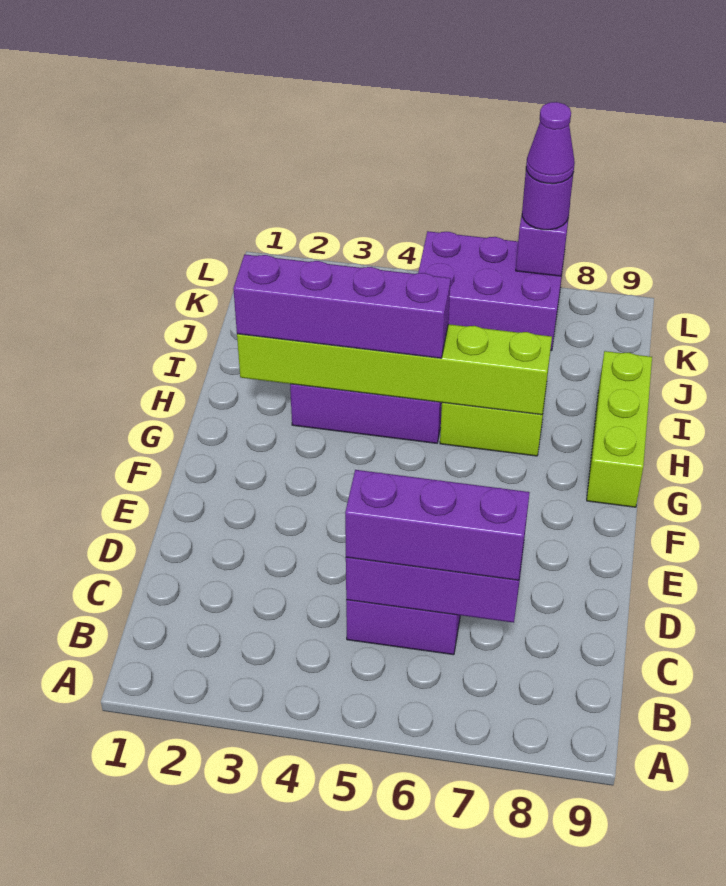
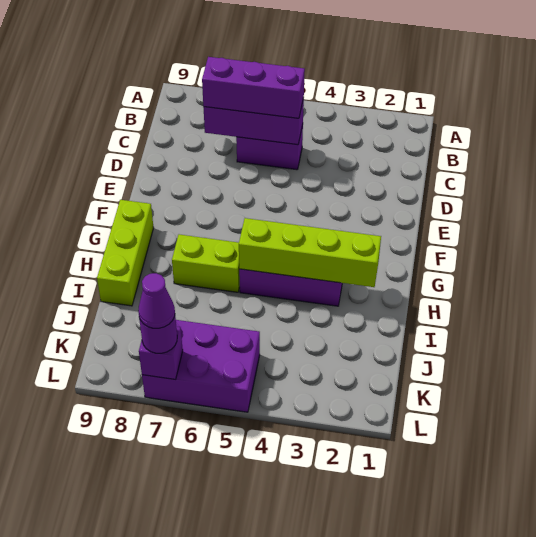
lime 1x6 brick [237,324,552,415] -> lime 1x4 brick [239,218,381,287]
purple 1x4 brick [233,254,451,358] -> none

